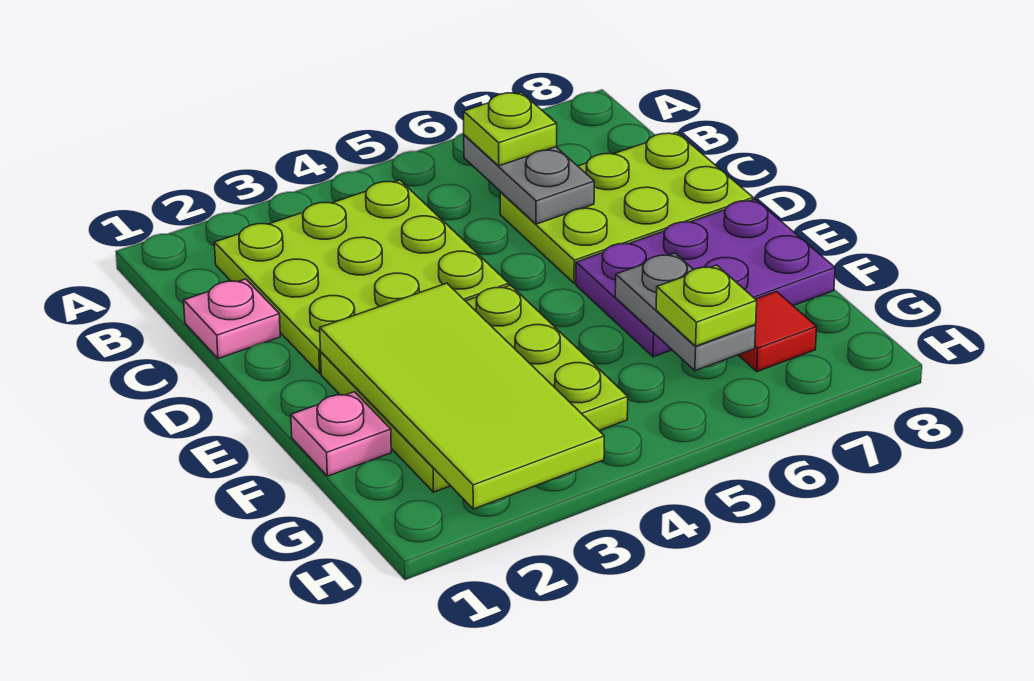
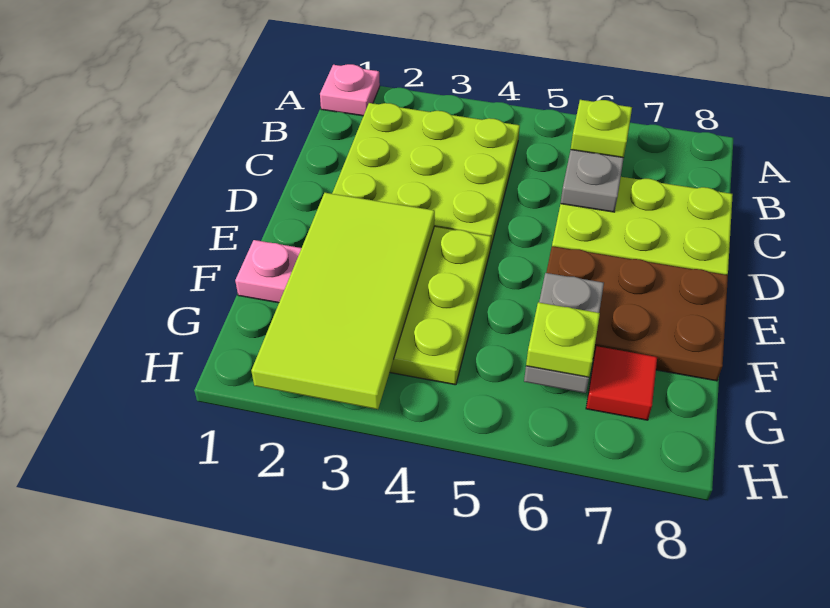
pink 1x1 plate [184,279,280,359] -> pink 1x1 plate moved to [320,64,380,116]
purple 2x3 plate [576,199,835,357] -> brown 2x3 plate [546,246,728,381]

